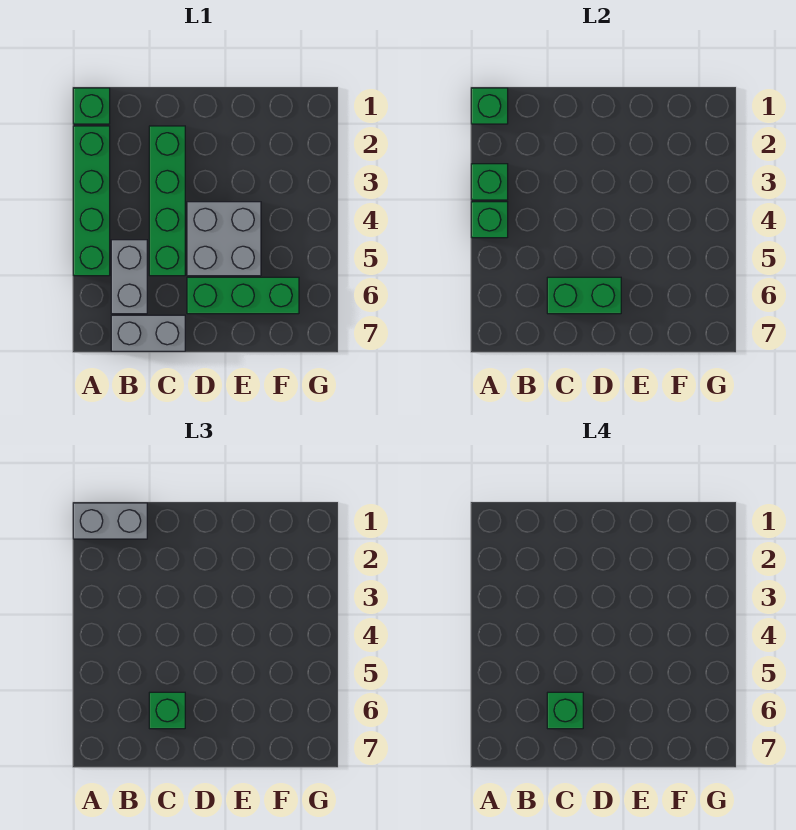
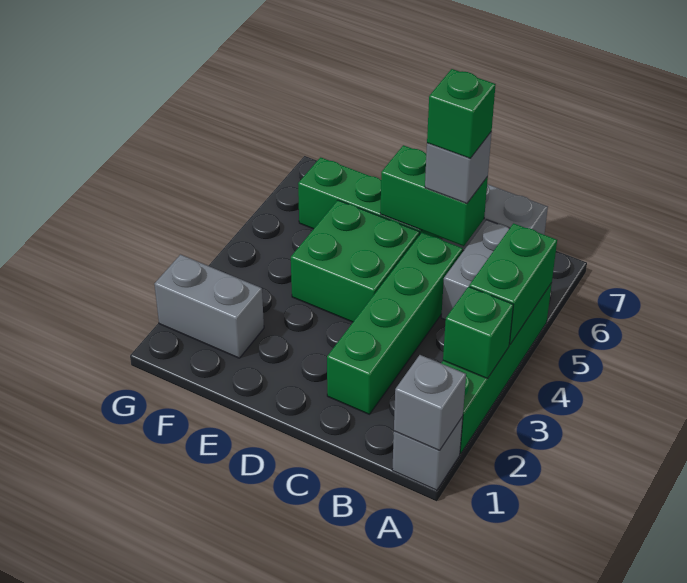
green 1x1 brick [73,88,110,124] -> grey 1x1 brick [392,417,463,490]
green 1x1 brick [471,88,508,124] -> grey 1x1 brick [394,355,466,451]
grey 1x2 brick [73,503,147,539] -> grey 1x2 brick moved to [154,255,264,358]
green 1x1 brick [471,202,508,238] -> green 1x2 brick [469,223,557,345]
green 1x1 brick [149,692,185,729] -> grey 1x1 brick [425,132,492,203]
grey 2x2 brick [187,202,261,276] -> green 2x2 brick [291,200,420,322]

